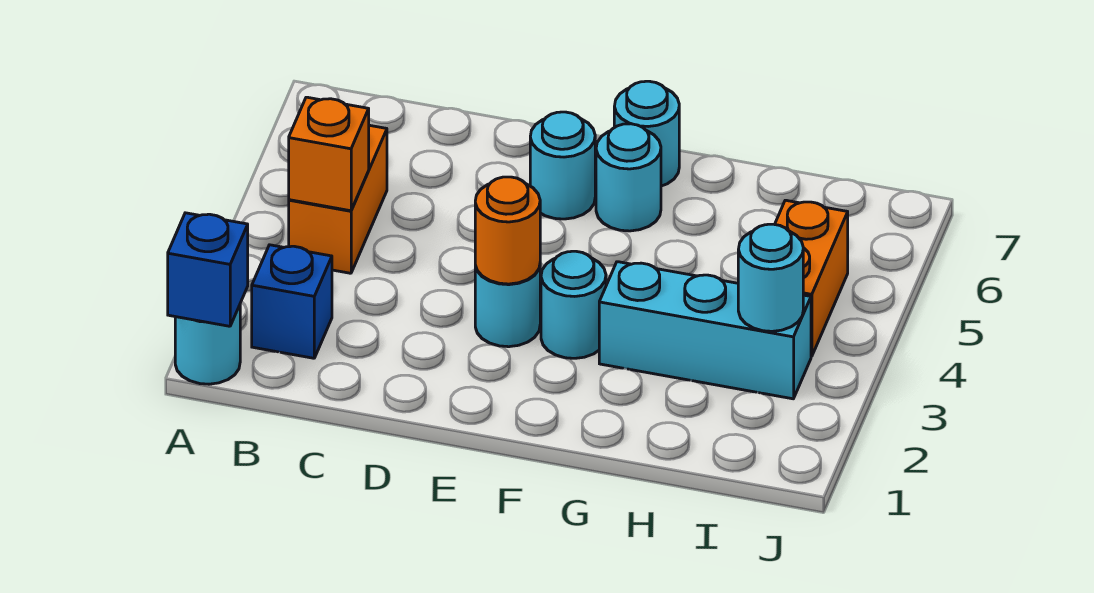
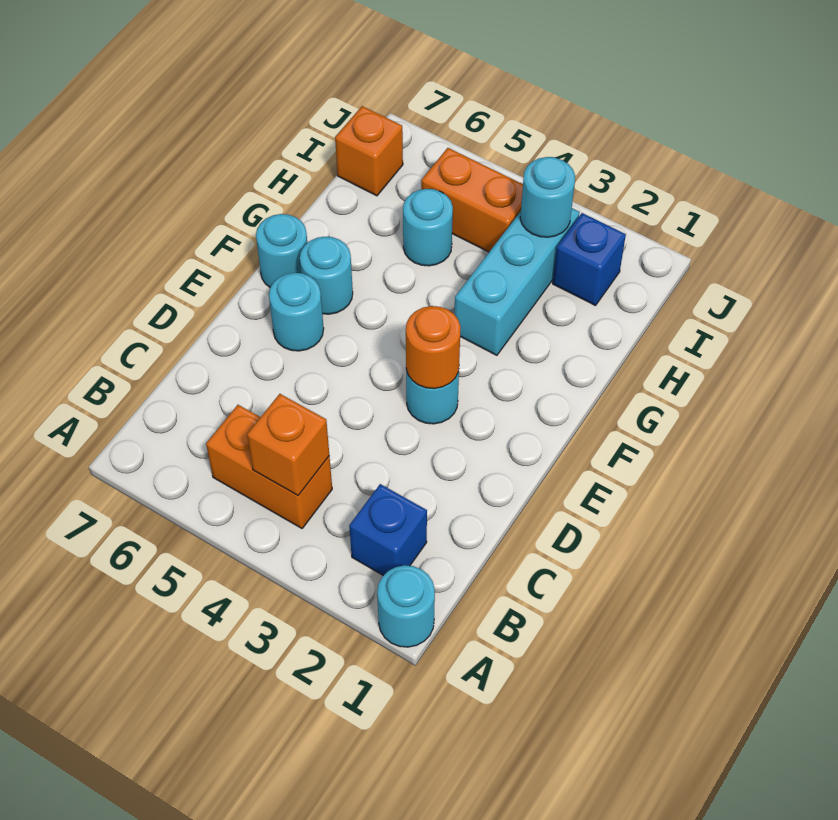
blue 1x1 brick [168,213,248,326] -> blue 1x1 brick moved to [553,213,626,306]
cyan 1x1 round brick [541,251,606,358] -> cyan 1x1 round brick moved to [403,189,453,266]
none -> orange 1x1 brick [335,106,403,196]

